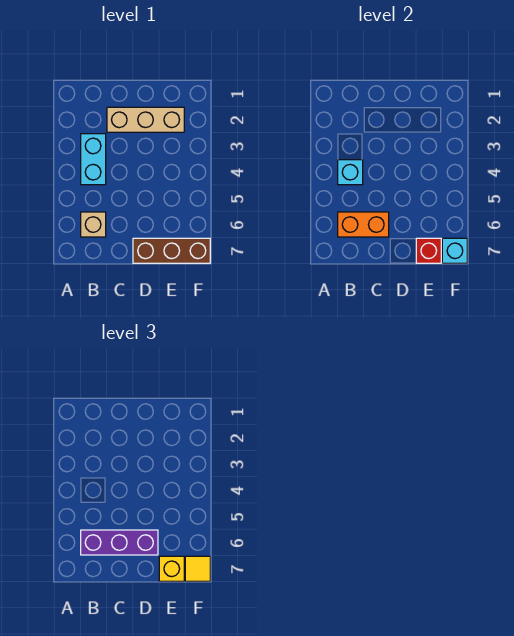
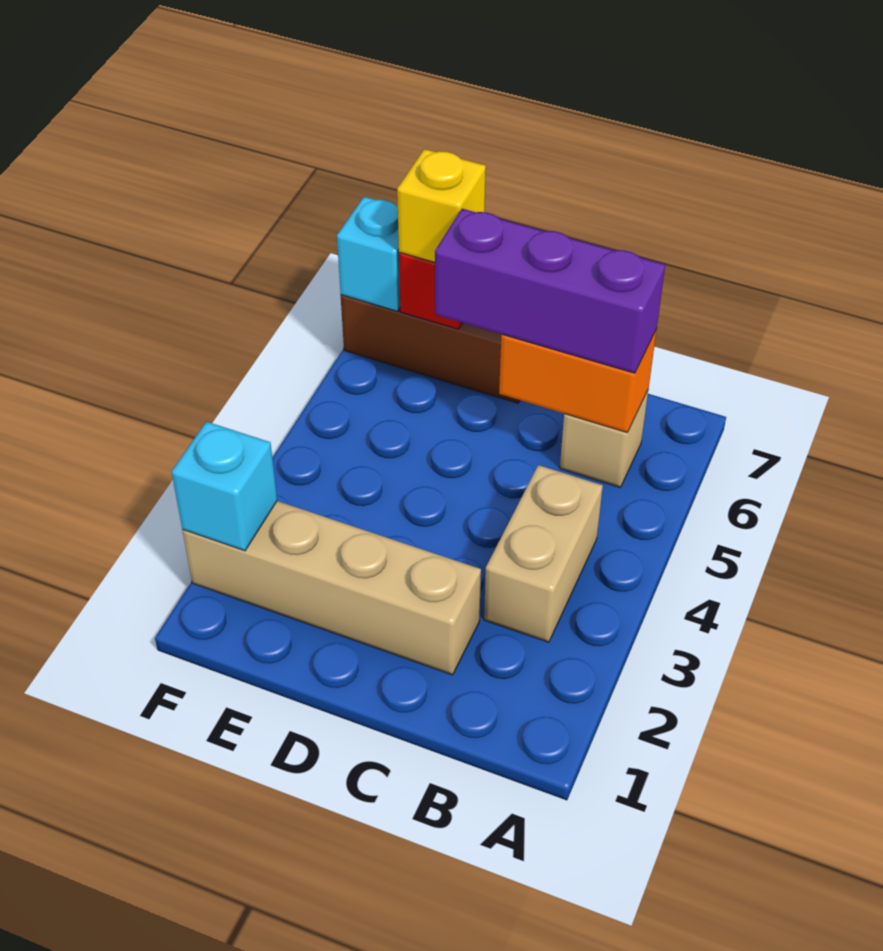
cyan 1x2 brick [81,134,106,185] -> tan 1x2 brick [484,465,603,642]
cyan 1x1 brick [338,160,363,185] -> cyan 1x1 brick moved to [172,422,277,551]
tan 1x3 brick [107,107,184,132] -> tan 1x4 brick [182,501,481,675]
yellow 1x1 tile [185,556,210,581] -> none

